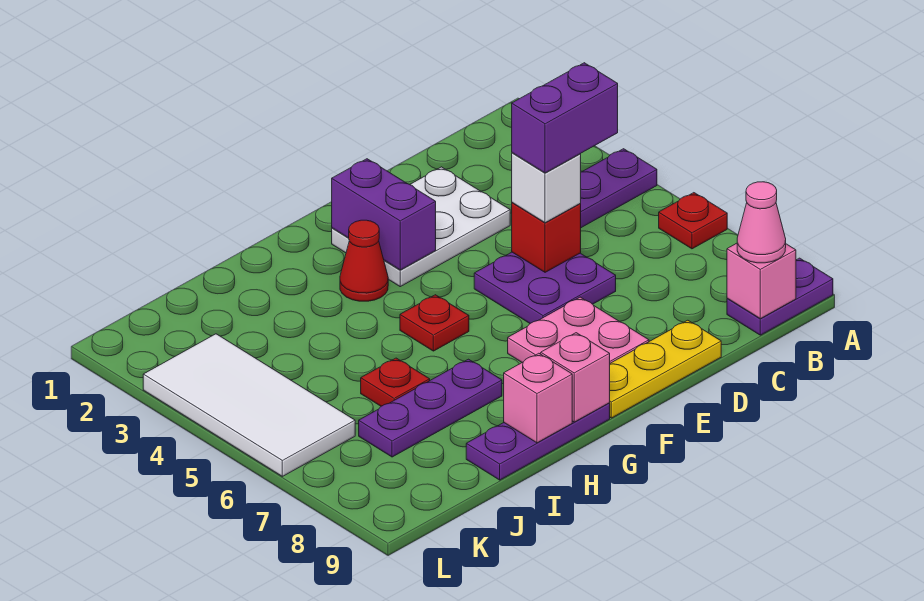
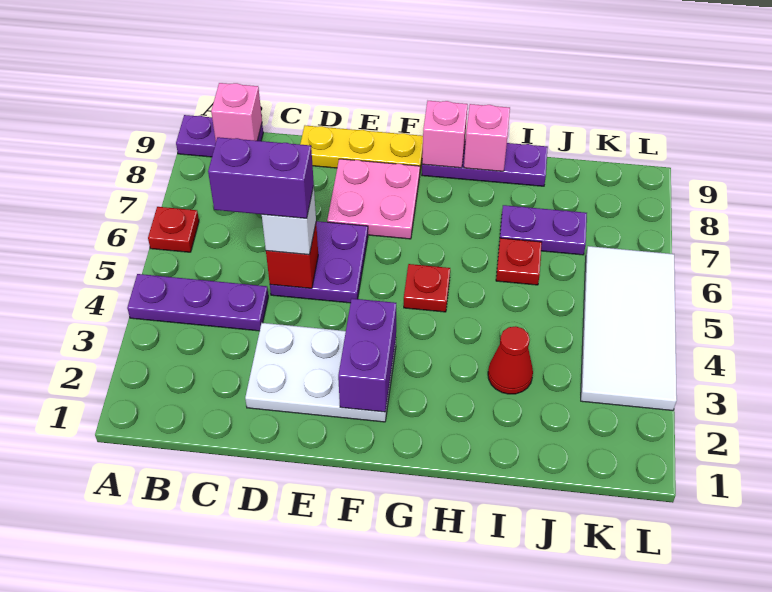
pink 1x1 cone [737,182,786,263] -> none
red 1x1 cone [340,220,388,301] -> red 1x1 cone moved to [488,326,533,394]
purple 1x3 plate [359,359,502,457] -> purple 1x2 plate [500,205,587,255]

